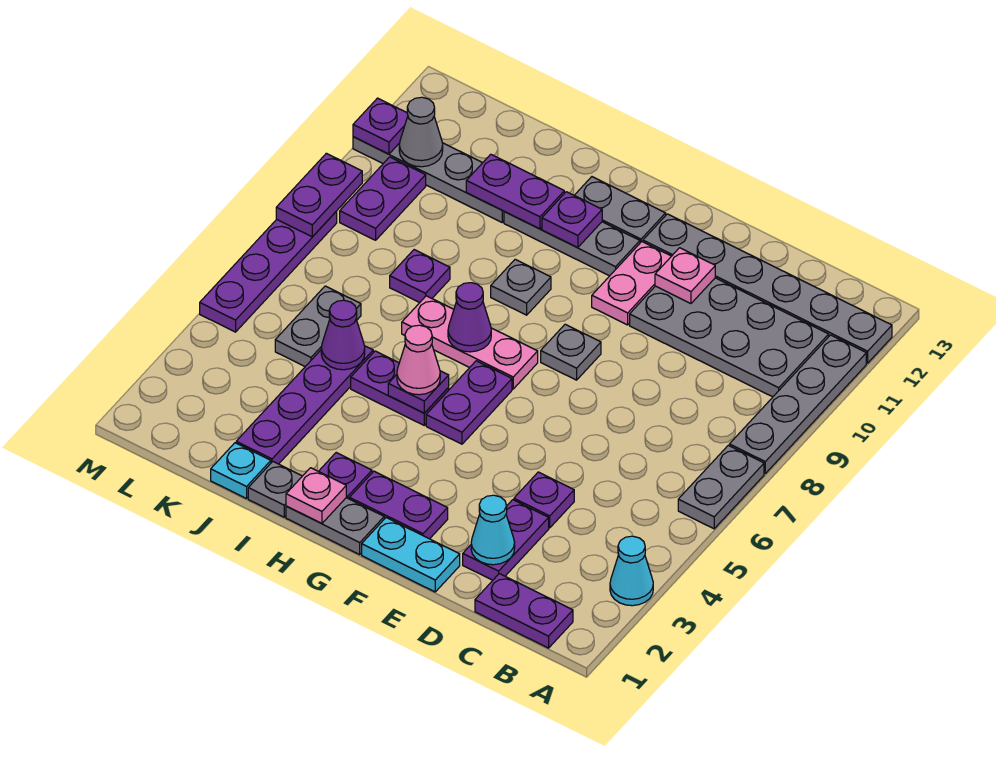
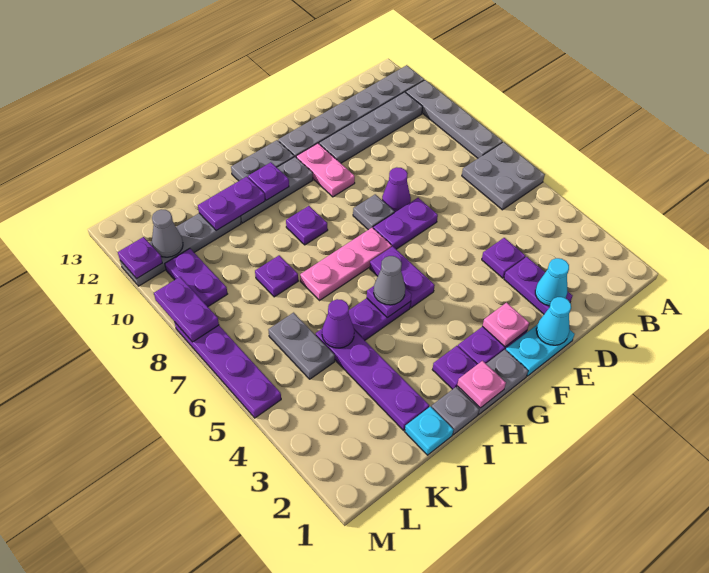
cyan 1x1 cone [610,536,653,606] -> cyan 1x1 cone moved to [536,297,571,345]
grey 1x2 plate [678,445,764,529] -> grey 2x2 plate [462,142,545,210]
purple 1x2 plate [475,574,573,648] -> purple 1x2 plate moved to [373,198,438,249]
grey 2x4 plate [630,278,829,397] -> grey 1x4 plate [319,92,423,163]
pink 1x1 plate [655,248,715,303] -> pink 1x1 plate moved to [483,303,529,347]
pink 1x1 cone [397,325,440,395] -> grey 1x1 cone [374,256,405,305]
purple 1x1 cone [448,283,491,352] -> purple 1x1 cone moved to [382,167,411,213]
grey 1x1 plate [491,259,551,315] -> purple 1x1 plate [286,206,328,245]

